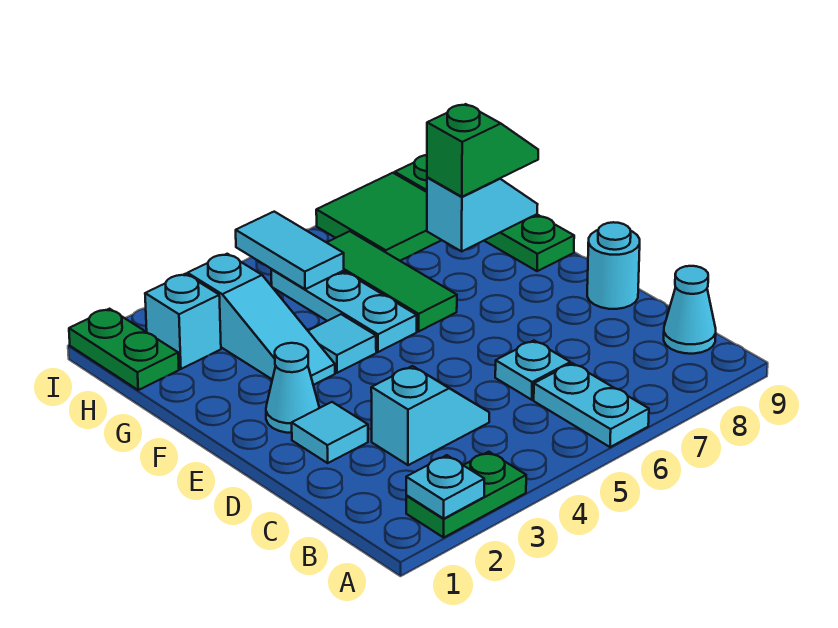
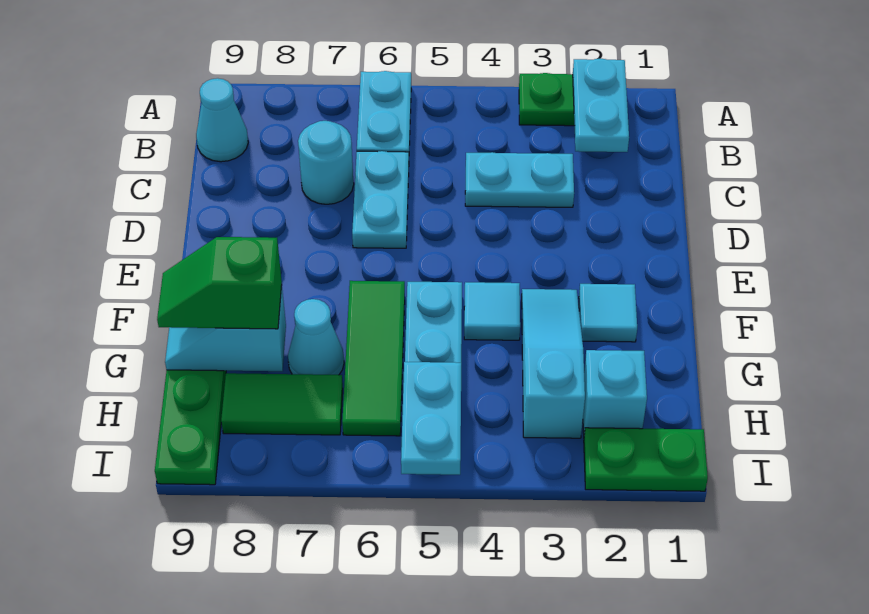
cyan 1x1 plate [406,455,484,518] -> cyan 1x2 plate [573,59,629,152]
cyan 1x2 slope [371,366,489,465] -> cyan 1x2 plate [465,152,574,207]
cyan 1x1 plate [495,341,570,400] -> cyan 1x2 plate [352,151,409,248]
cyan 1x1 tile [292,402,368,463] -> cyan 1x1 tile moved to [579,284,637,342]
cyan 1x1 round brick [587,222,640,309] -> cyan 1x1 round brick moved to [298,121,354,204]
cyan 1x1 cone [266,343,319,433] -> cyan 1x1 cone moved to [288,299,344,375]
green 1x2 plate [69,309,179,390] -> green 1x2 plate turned to [584,428,708,491]
cyan 1x2 tile [236,212,344,289] -> cyan 1x2 plate [401,362,461,475]
green 2x2 tile [316,173,441,261] -> green 1x2 tile [221,373,343,435]

